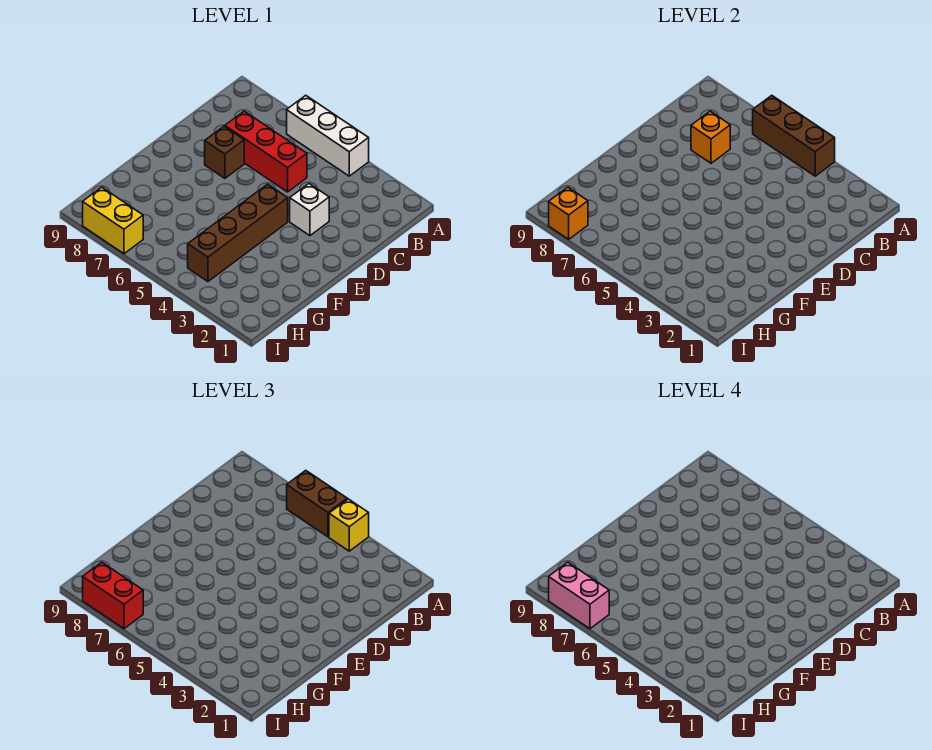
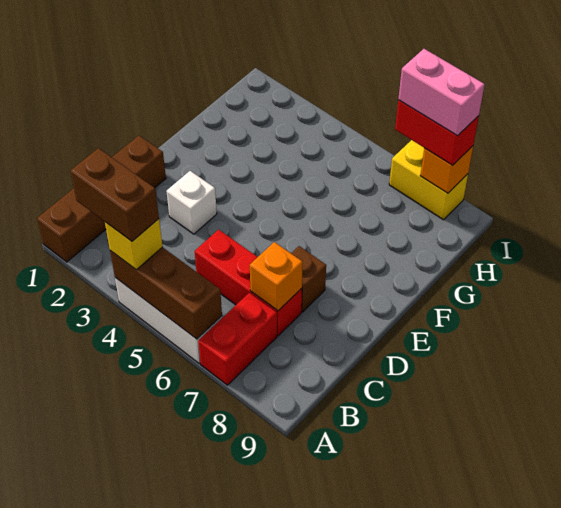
brown 1x2 brick [287,470,347,537] -> brown 1x2 brick moved to [71,148,159,241]
none -> red 1x2 brick [198,293,277,385]
brown 1x4 brick [188,184,288,282] -> brown 1x4 brick moved to [37,136,166,262]

